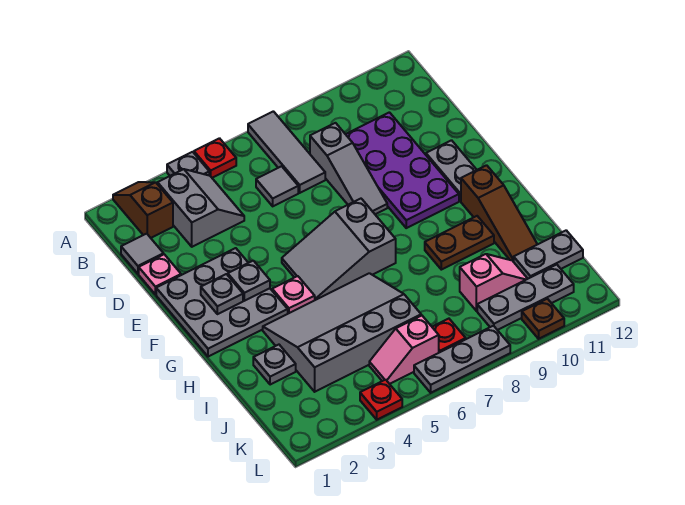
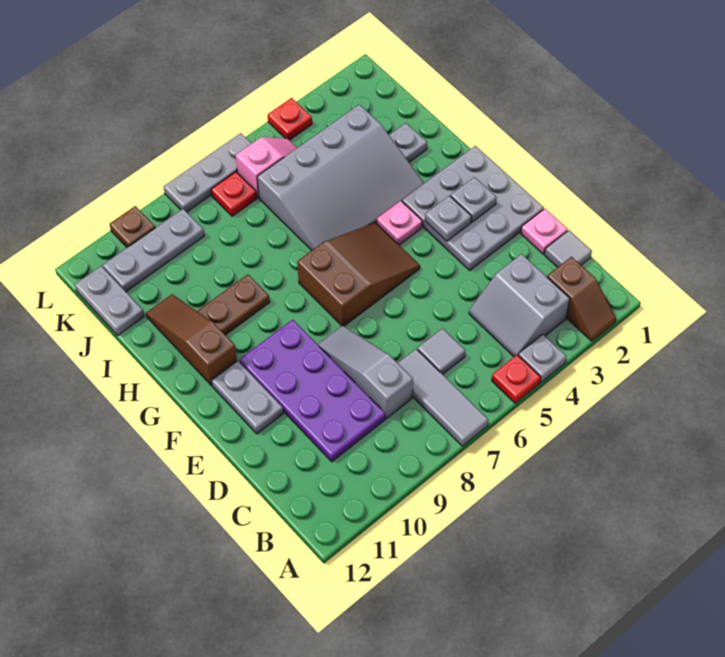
grey 2x3 slope [282,199,396,300] -> brown 2x3 slope [297,223,420,326]
pink 1x2 slope [460,254,528,311] -> none
grey 1x2 plate [514,230,583,279] -> grey 1x2 plate turned to [75,266,144,335]

